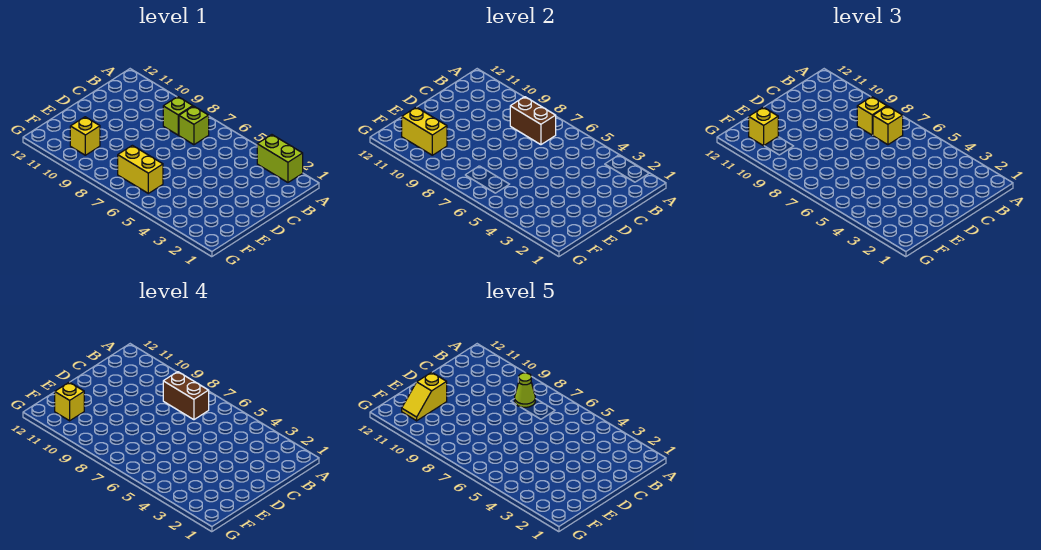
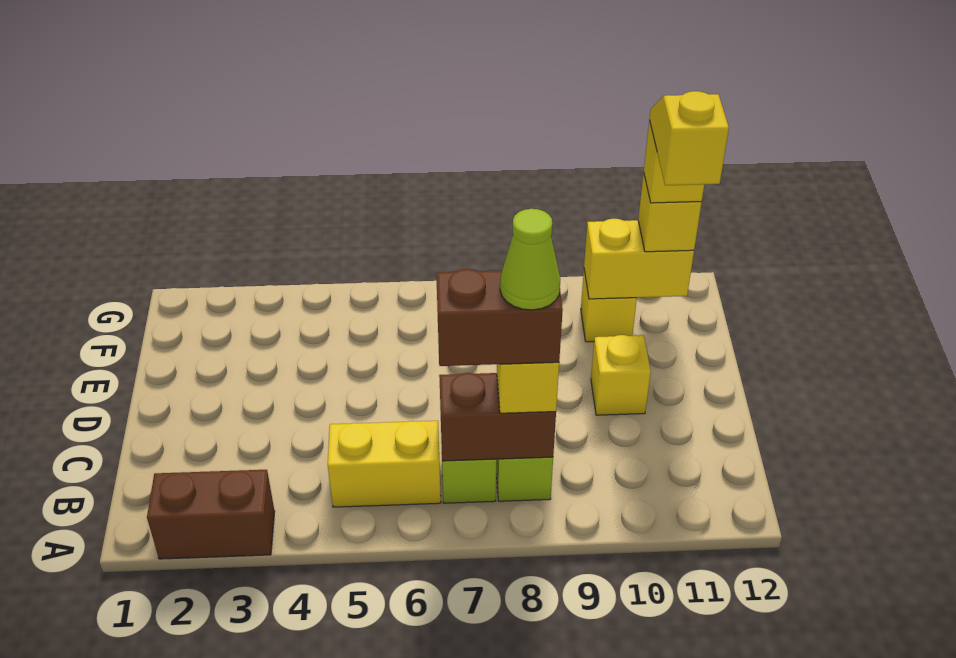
lime 1x2 brick [257,135,303,182] -> brown 1x2 brick [147,470,275,559]
yellow 1x1 brick [873,106,903,145] -> yellow 1x1 brick moved to [591,335,651,415]
yellow 1x2 brick [118,145,163,193] -> yellow 1x2 brick moved to [328,421,441,507]

